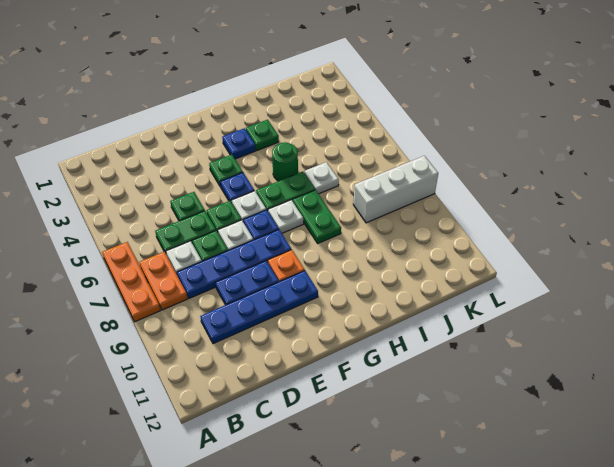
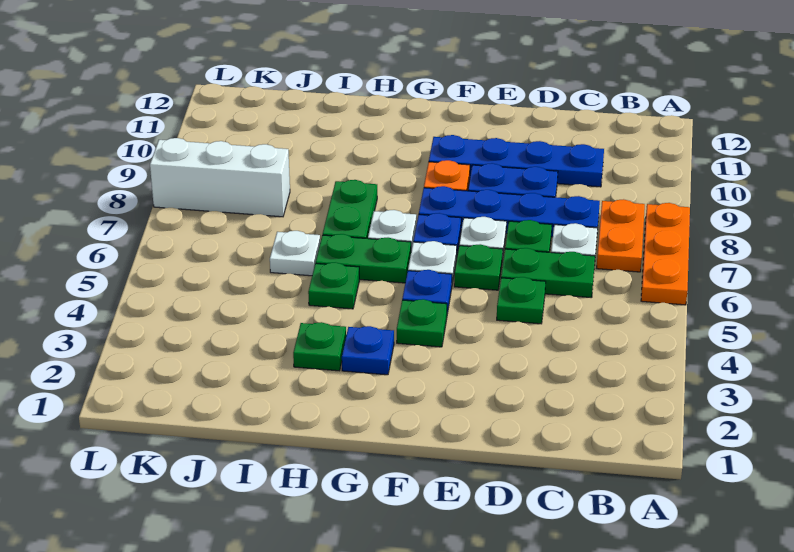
green 1x1 round brick [272,142,298,181] -> green 1x1 plate [308,263,359,309]

